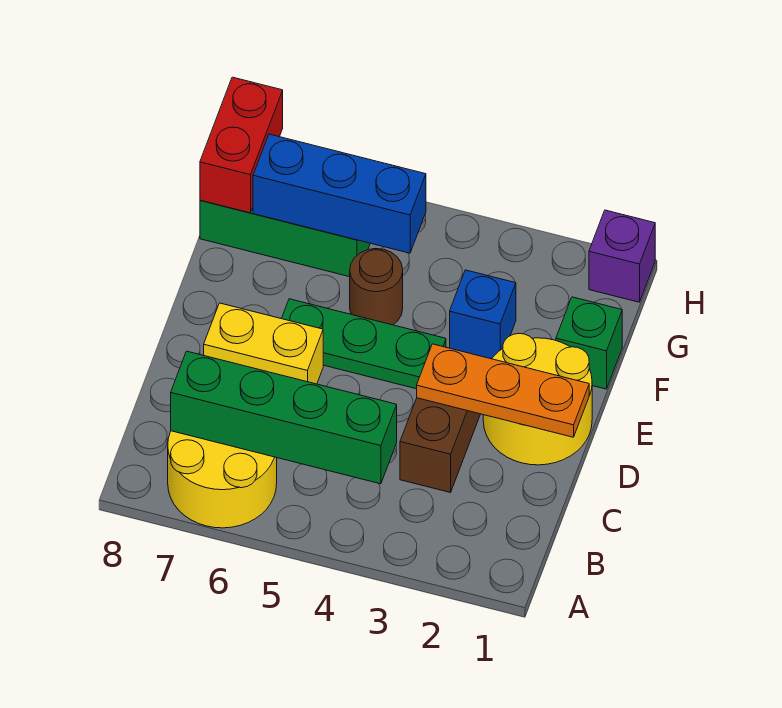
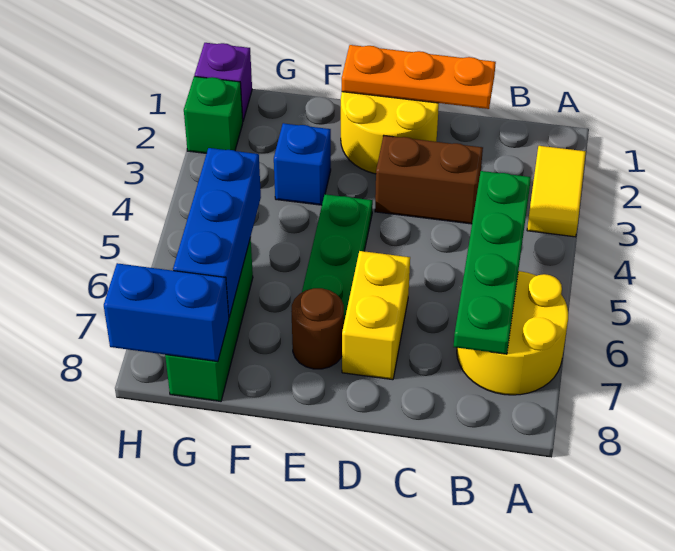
none -> yellow 1x2 tile [527,146,586,237]
green 1x4 brick [171,351,397,484] -> green 1x4 plate [454,171,531,354]
orange 1x3 plate [417,344,589,437] -> orange 1x3 plate turned to [342,45,496,109]
green 1x1 brick [556,297,622,389] -> green 1x1 brick moved to [184,76,243,153]
brown 1x1 round brick [350,249,403,325] -> brown 1x1 round brick moved to [291,288,344,369]
red 1x2 brick [200,77,283,213] -> blue 1x2 brick [104,263,229,362]

